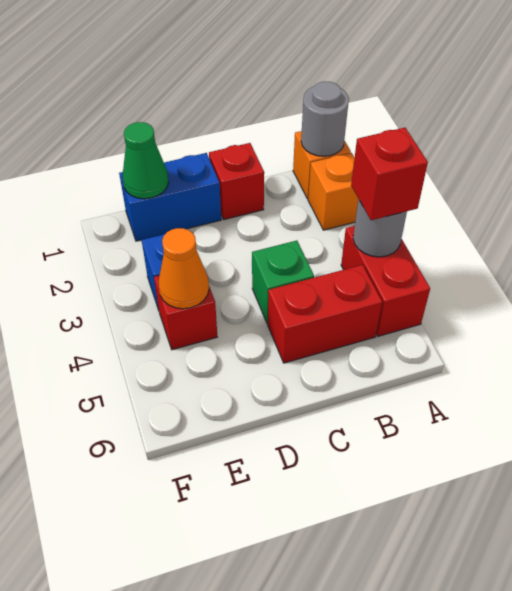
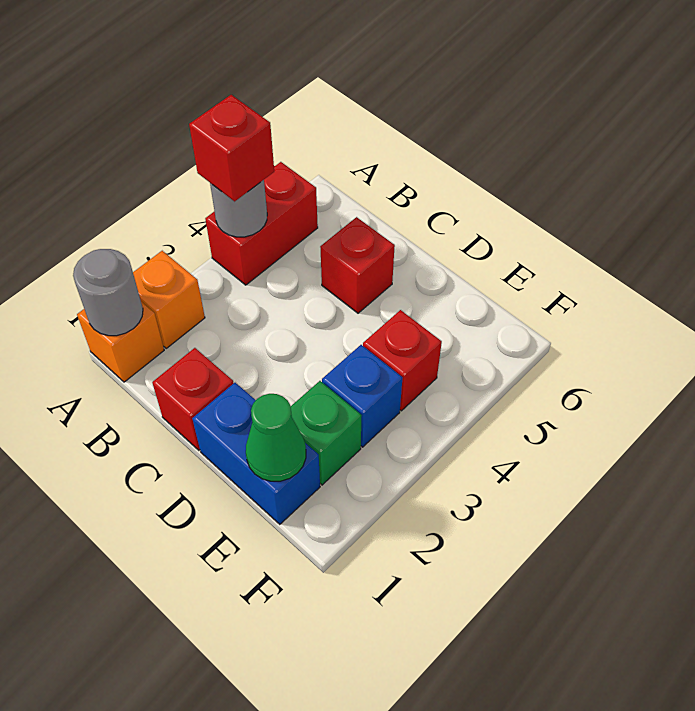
red 1x2 brick [268,265,382,363] -> red 1x1 brick [320,217,395,313]
green 1x1 brick [252,241,314,324] -> green 1x1 brick moved to [291,381,362,485]
orange 1x1 cone [158,228,209,309] -> none

